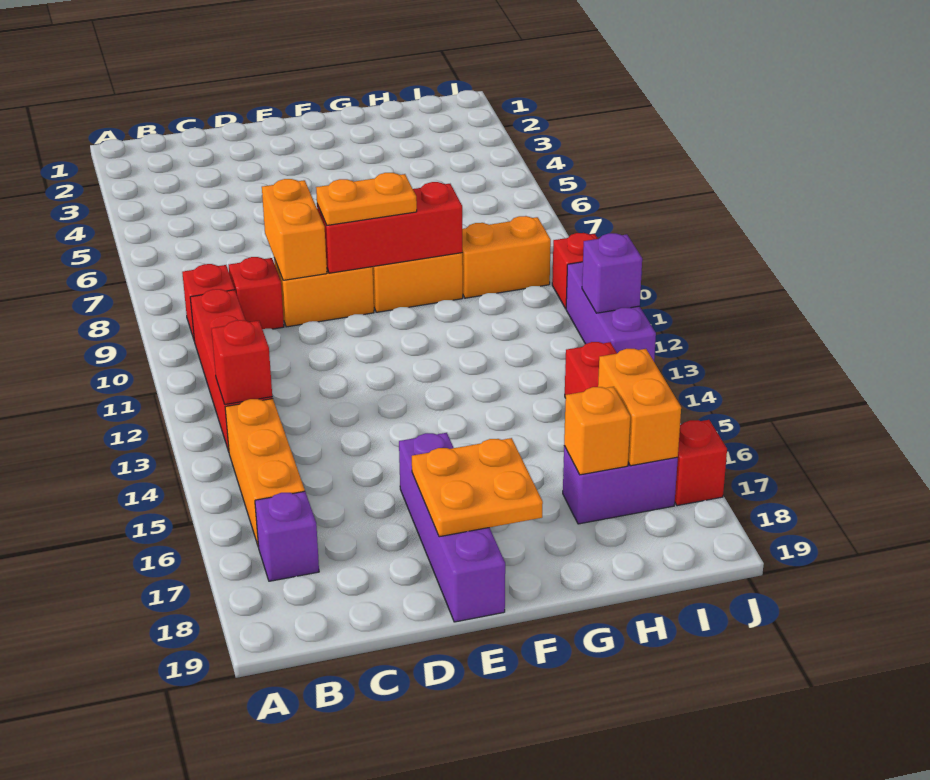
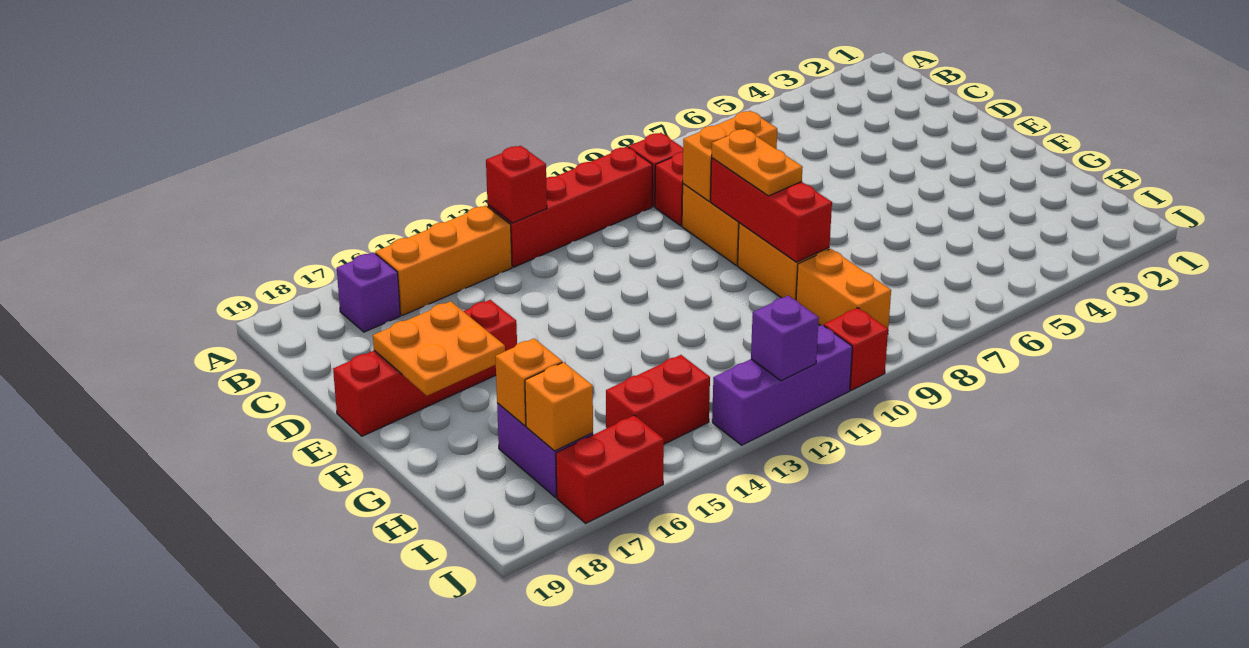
purple 1x4 brick [399,433,505,622] -> red 1x4 brick [333,300,517,436]
orange 1x2 brick [598,349,681,466] -> orange 1x1 brick [525,362,593,451]
red 1x1 brick [675,420,727,506] -> red 1x2 brick [556,415,664,523]

